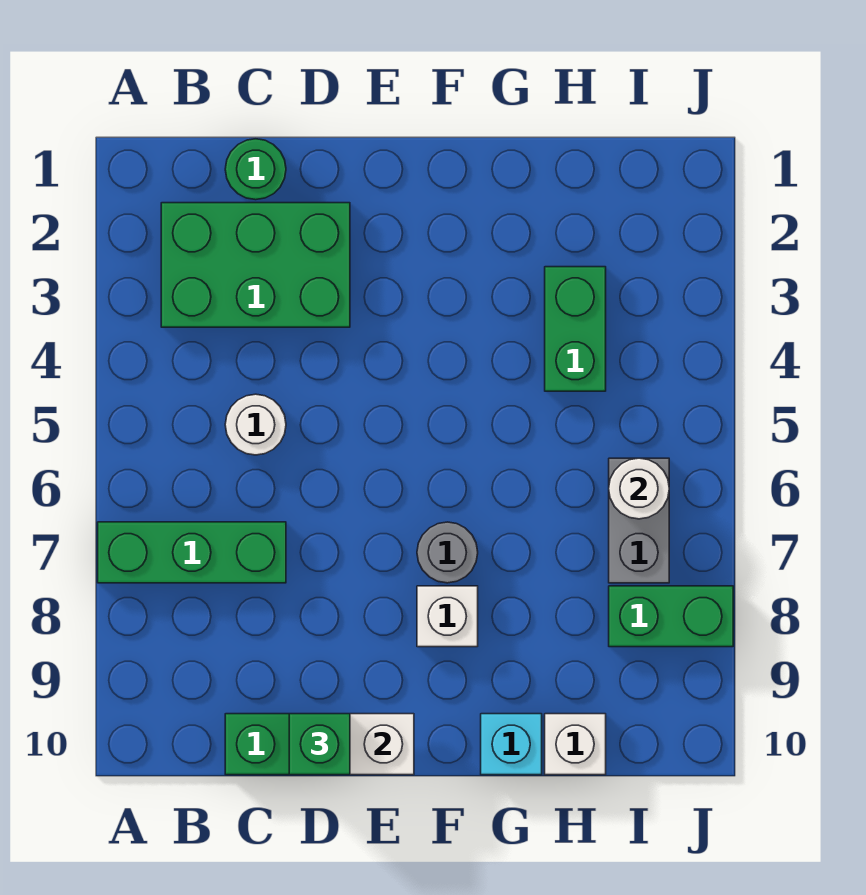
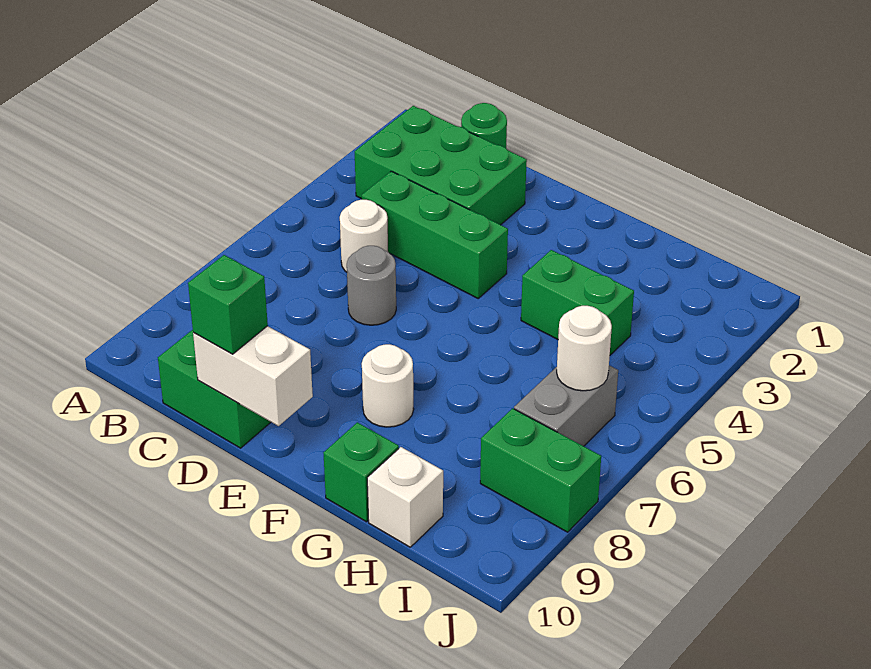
green 1x3 brick [98,522,286,583] -> green 1x3 brick moved to [362,171,508,298]
grey 1x1 round brick [417,522,478,583] -> grey 1x1 round brick moved to [347,246,396,325]
white 1x1 brick [417,586,478,647] -> white 1x1 round brick [362,344,414,427]
cyan 1x1 brick [481,714,542,775] -> green 1x1 brick [324,422,399,522]
green 1x2 brick [545,267,606,391] -> green 1x2 brick turned to [521,250,634,355]

